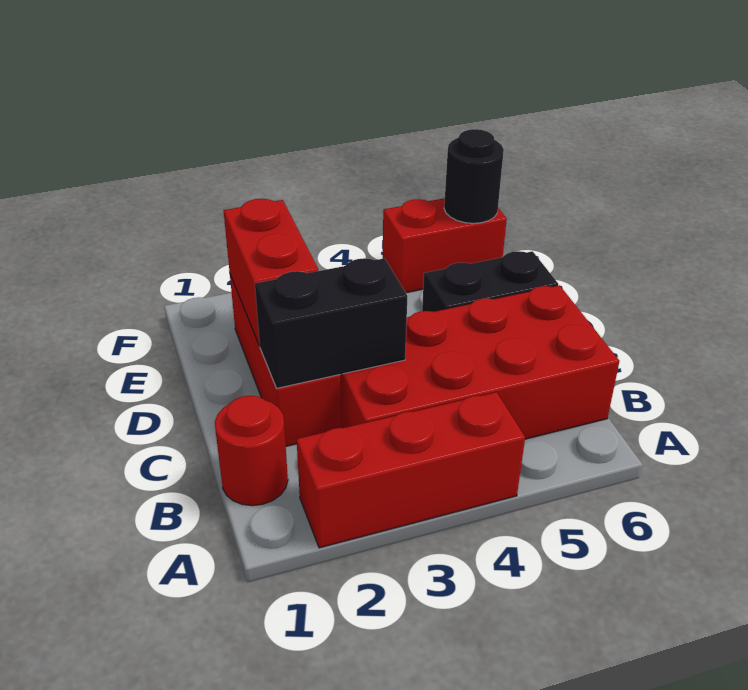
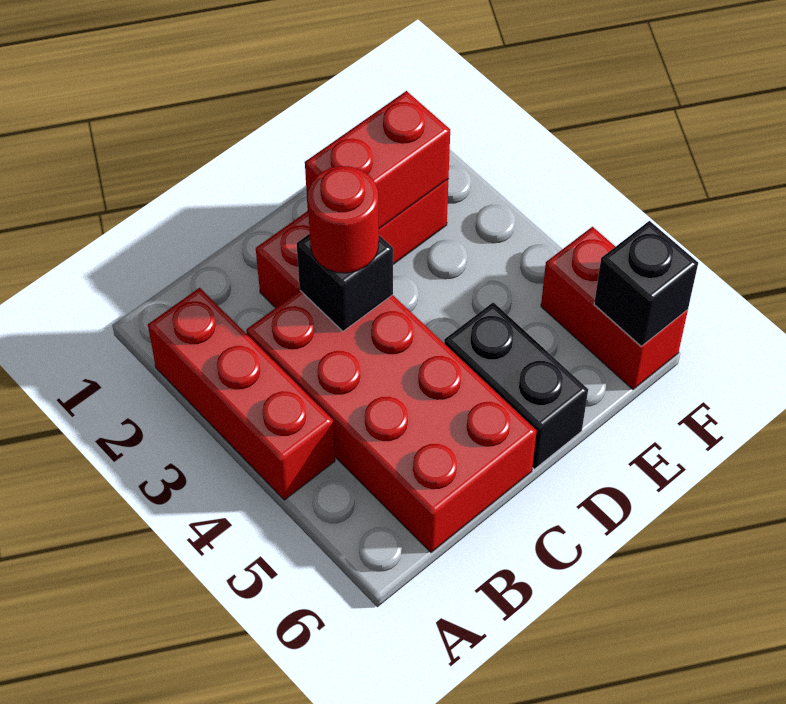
red 1x1 round brick [215,396,288,506] -> red 1x1 round brick moved to [308,166,379,273]
black 1x2 brick [255,258,407,388] -> black 1x1 brick [297,234,393,331]
black 1x1 round brick [444,129,504,223] -> black 1x1 brick [594,221,698,346]

